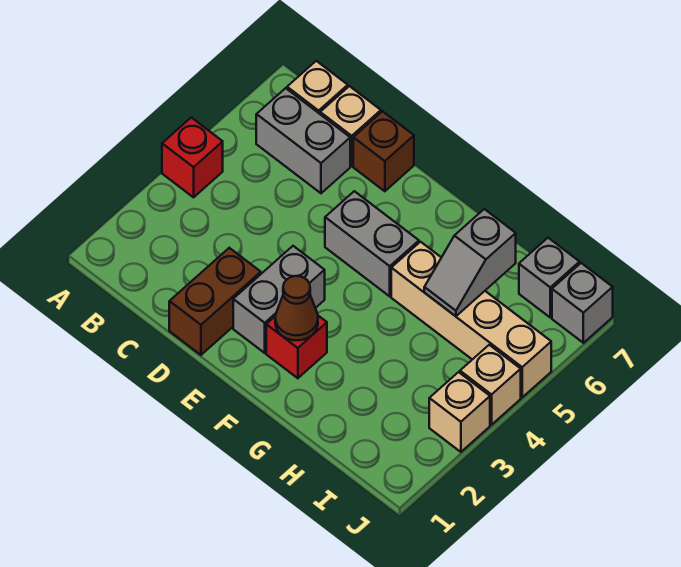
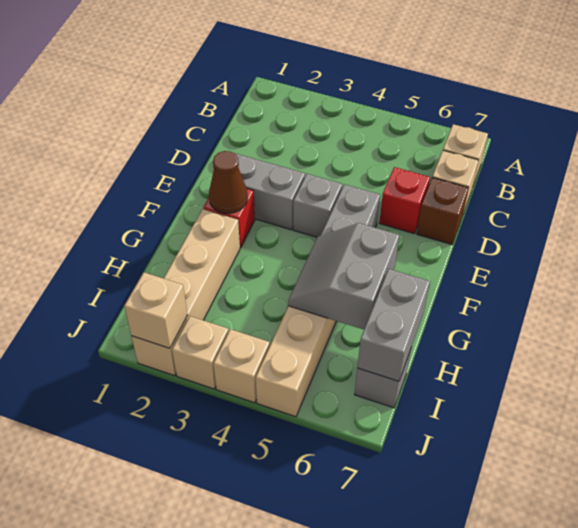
red 1x1 brick [162,117,223,197] -> red 1x1 brick moved to [379,167,430,234]
grey 1x2 brick [256,88,350,193] -> grey 1x2 brick moved to [357,269,430,381]
brown 1x2 brick [169,248,261,355] -> none
none -> tan 1x4 brick [131,209,240,376]
grey 1x2 slope [424,209,516,316] -> grey 2x2 slope [288,223,399,329]
none -> tan 1x1 brick [124,272,187,348]
grey 1x1 brick [552,263,613,343] -> grey 1x1 brick moved to [293,174,342,237]

